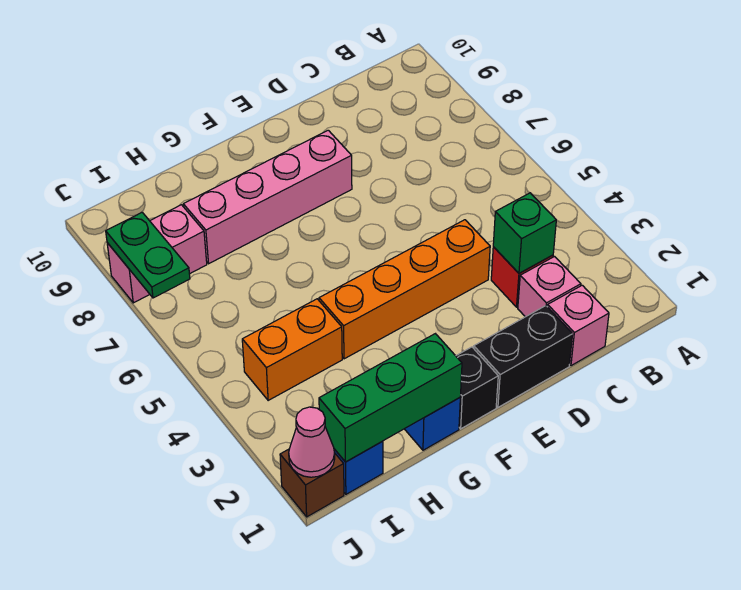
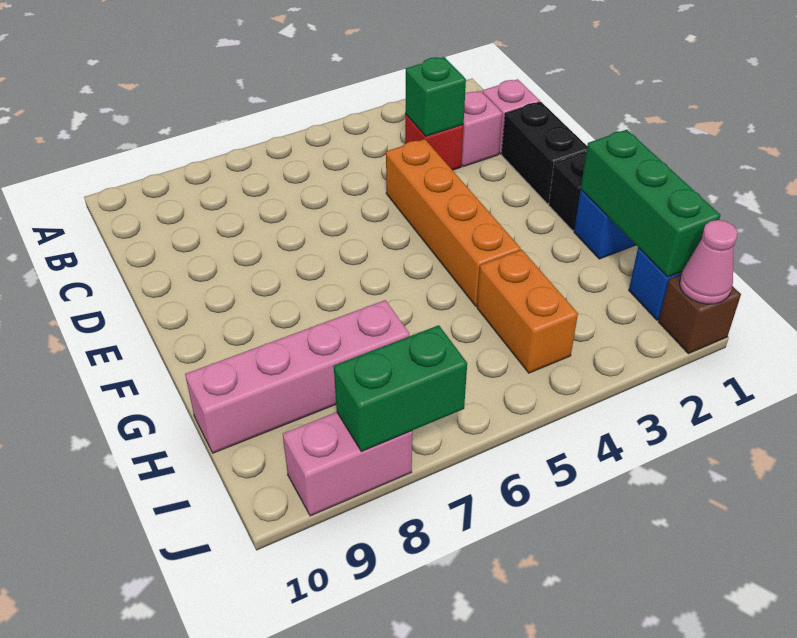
pink 1x4 brick [183,130,352,264] -> pink 1x4 brick turned to [185,300,409,453]
pink 1x2 brick [107,205,207,303] -> pink 1x2 brick turned to [283,412,412,516]
green 1x2 plate [106,212,190,298] -> green 1x2 brick [334,325,467,451]

